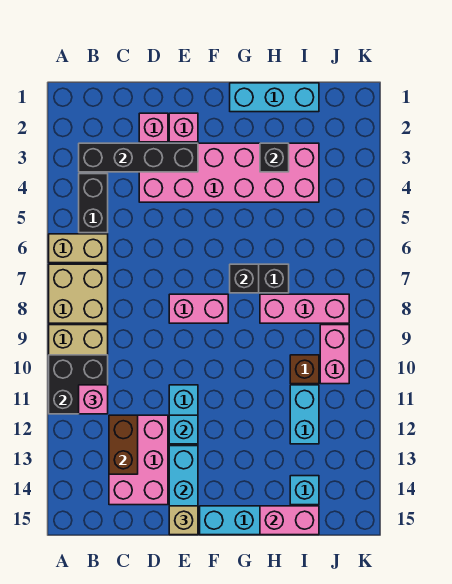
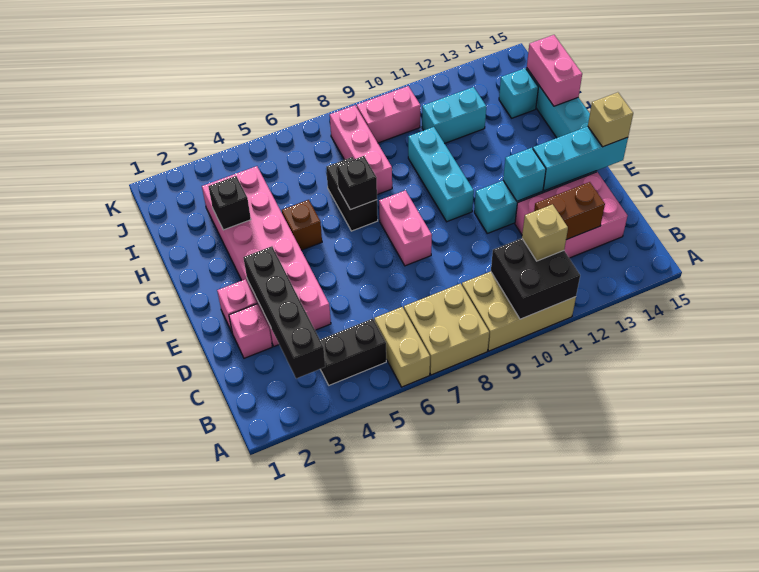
pink 1x1 brick [79,385,108,414] -> tan 1x1 brick [522,204,568,261]
cyan 1x3 brick [230,83,319,112] -> cyan 1x3 brick moved to [408,127,474,222]
brown 1x1 brick [290,355,319,384] -> brown 1x1 brick moved to [282,200,322,250]

